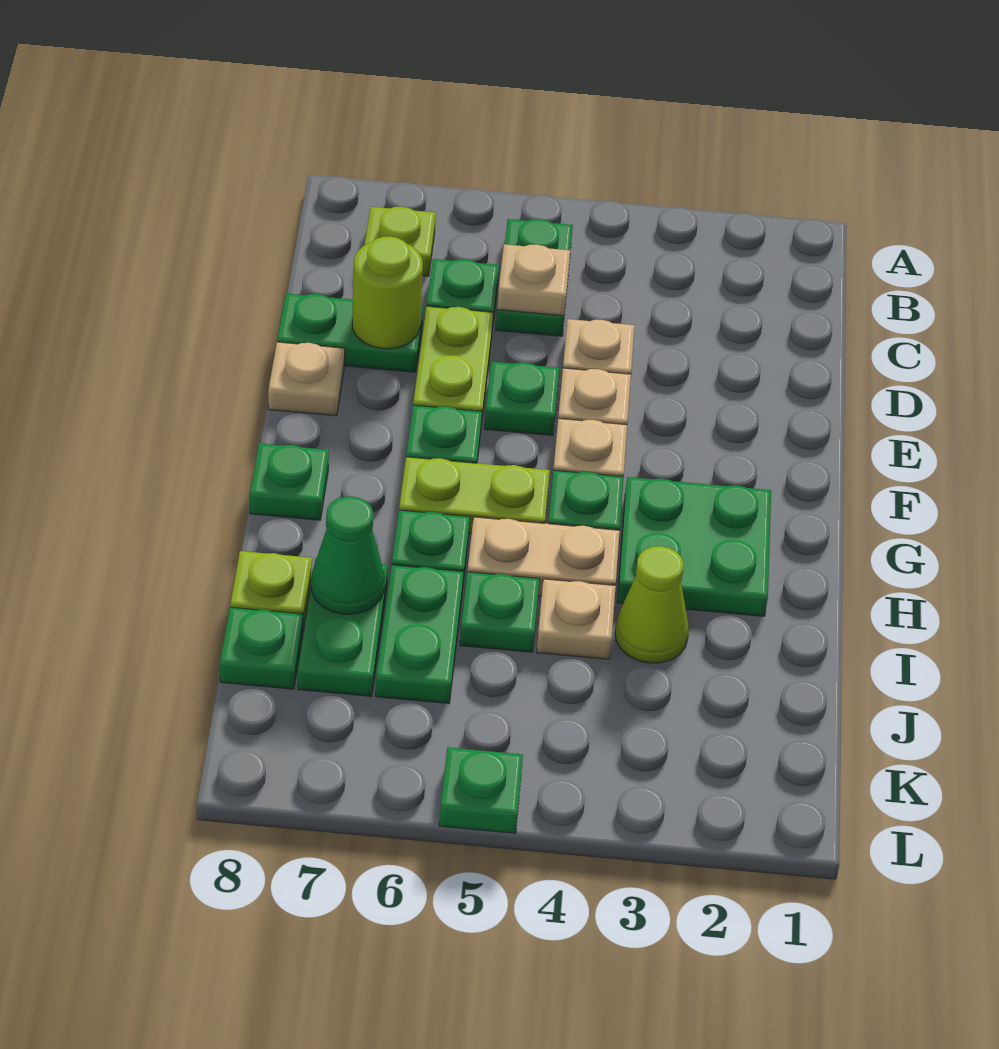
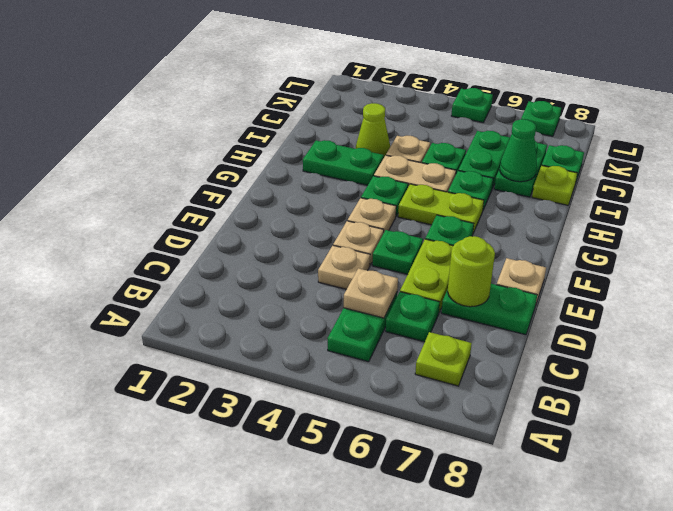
green 2x2 plate [617,477,771,616] -> green 1x2 plate [303,140,384,185]
green 1x1 plate [250,443,329,520] -> green 1x1 plate moved to [521,101,561,136]

